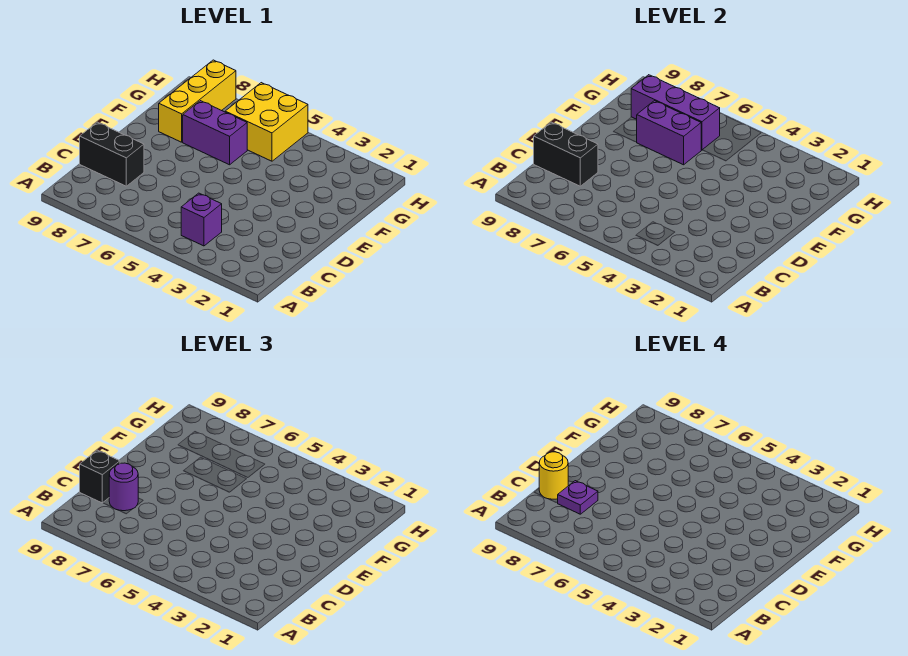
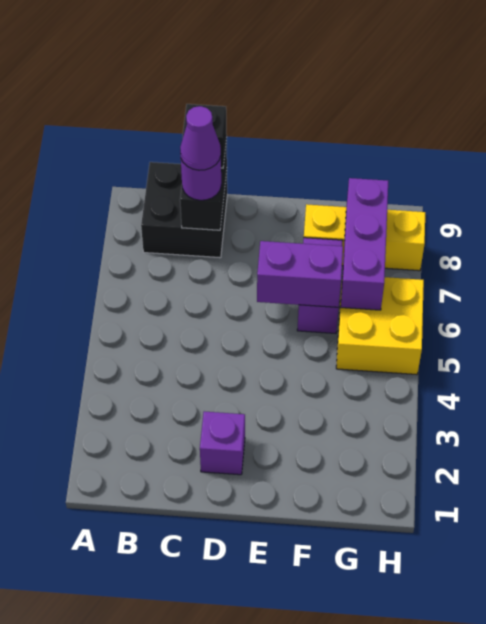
purple 1x1 brick [181,193,222,246] -> purple 1x1 brick moved to [200,411,245,475]
black 1x2 brick [80,122,144,186] -> black 2x2 brick [141,162,227,258]
purple 1x1 plate [558,481,598,514] -> purple 1x1 cone [180,106,221,170]
yellow 1x1 round brick [539,452,568,499] -> none
purple 1x2 brick [637,101,701,165] -> purple 1x2 brick turned to [257,241,343,307]

